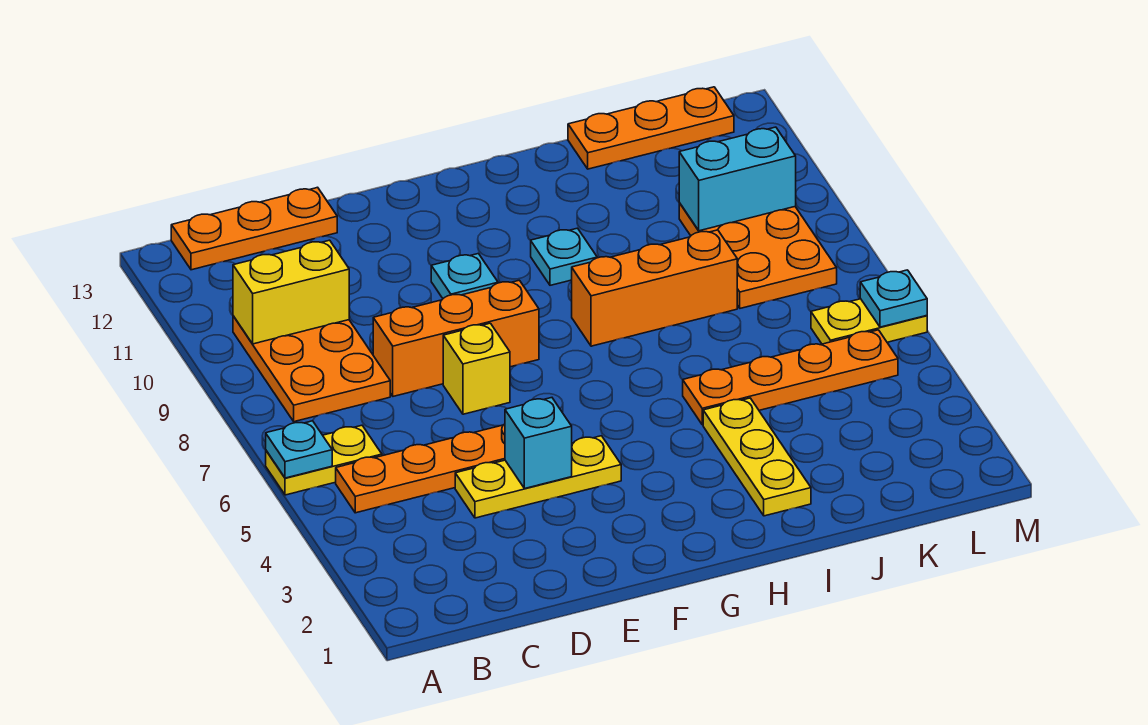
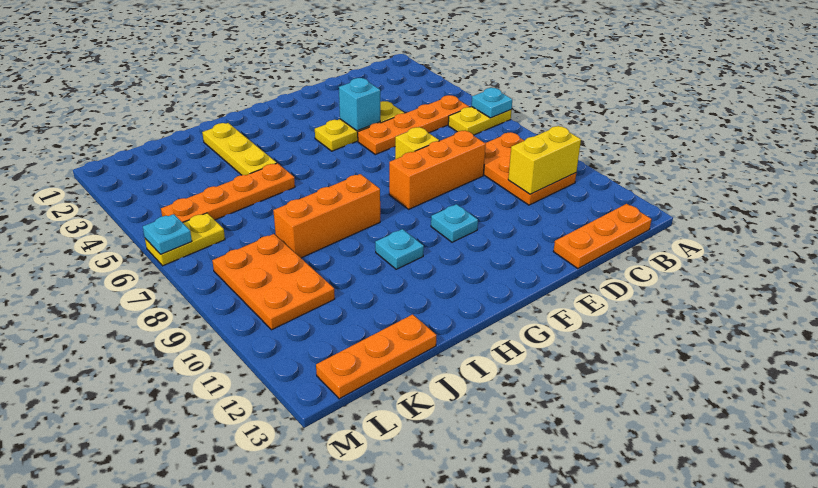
cyan 1x2 brick [679,127,796,231] -> none

